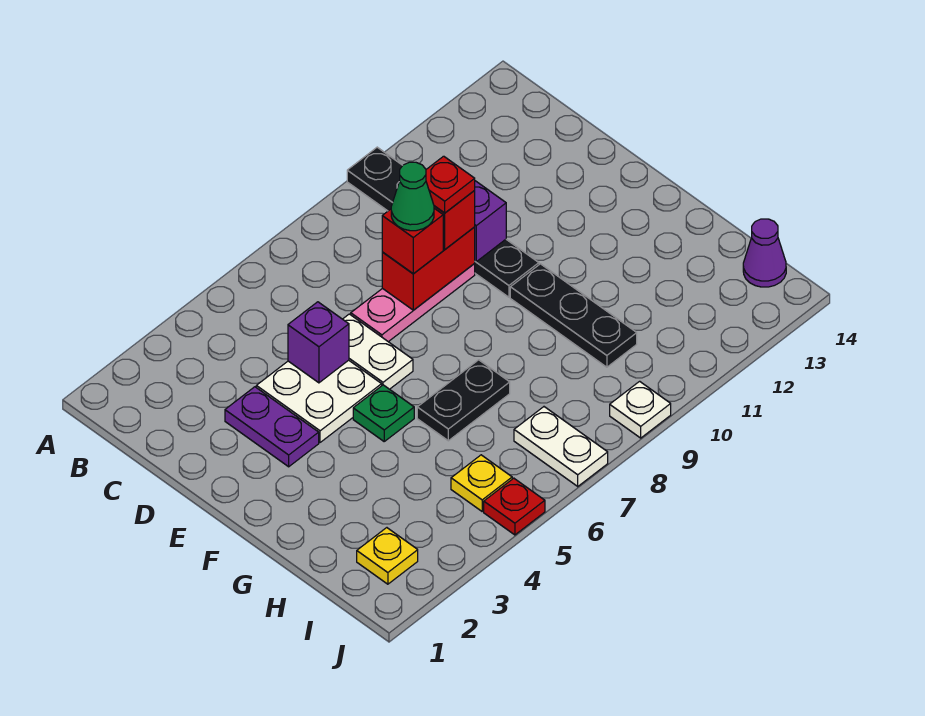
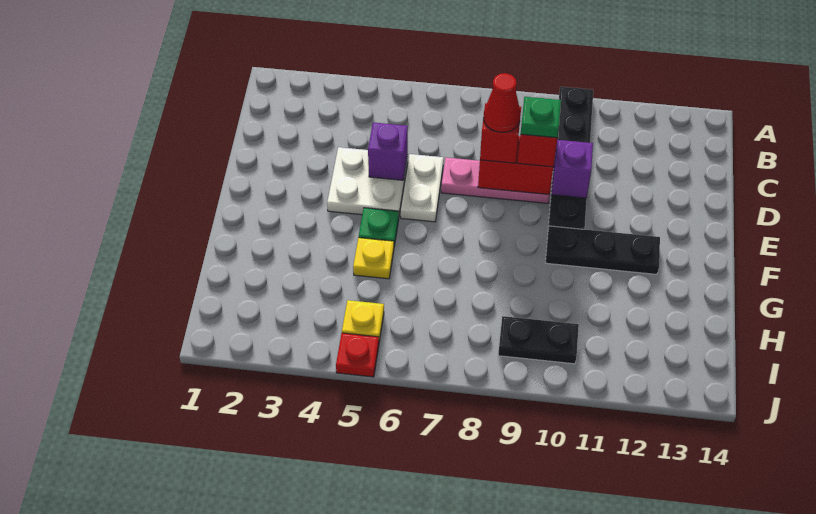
purple 1x2 plate [225,387,319,467] -> none
green 1x1 cone [391,162,434,231] -> red 1x1 cone [484,73,521,132]
red 1x1 plate [426,156,475,213] -> green 1x1 plate [521,97,561,138]
black 1x3 plate [510,264,637,367] -> black 1x3 plate turned to [545,226,660,274]
black 1x2 plate [417,360,510,441] -> black 1x2 plate moved to [498,316,579,364]
yellow 1x1 plate [357,528,418,584] -> yellow 1x1 plate moved to [353,238,394,279]
white 1x2 plate [514,407,608,486] -> none
purple 1x1 cone [743,219,786,287] -> none
white 1x1 plate [610,381,671,438] -> none

